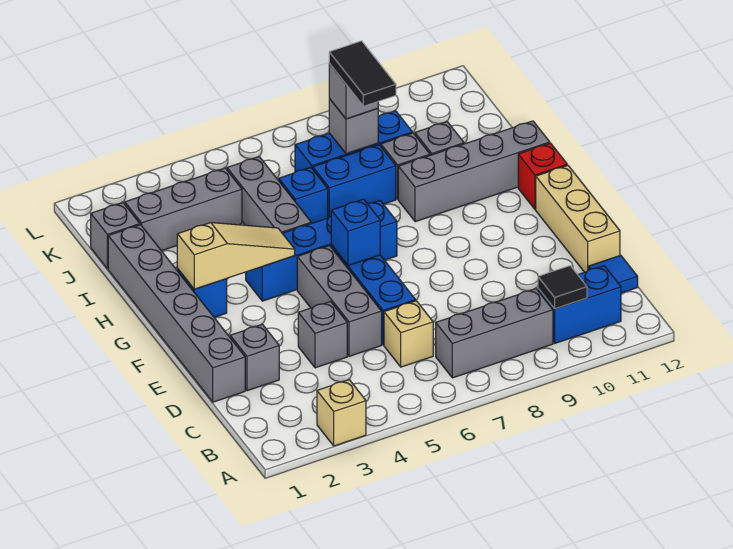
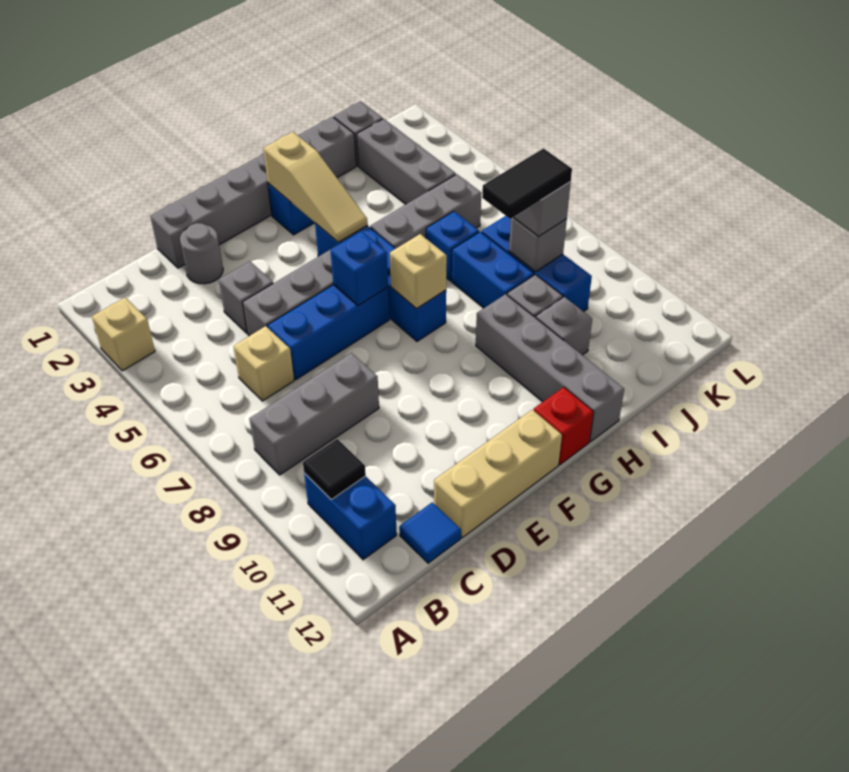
grey 1x3 brick [436,289,553,378] -> grey 1x3 brick turned to [250,353,379,475]
grey 1x1 brick [230,324,279,391] -> grey 1x1 round brick [180,223,223,284]
none -> tan 1x1 brick [390,234,447,309]

